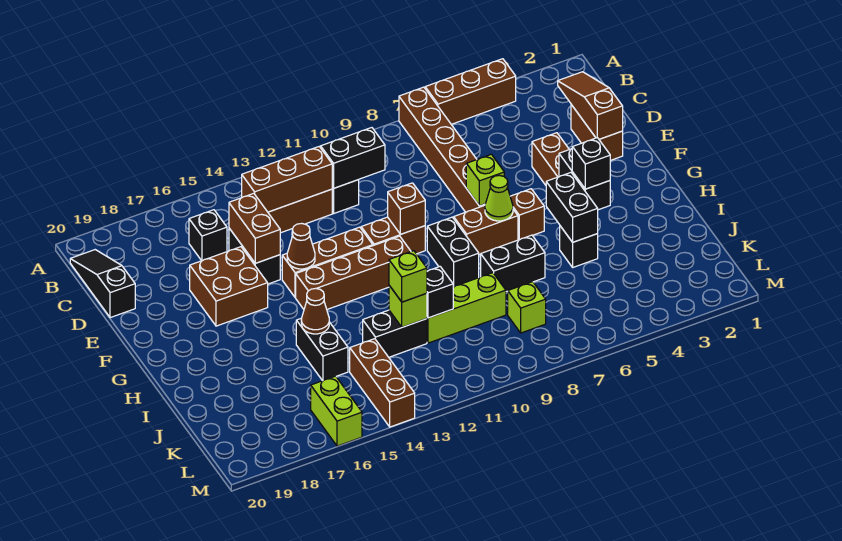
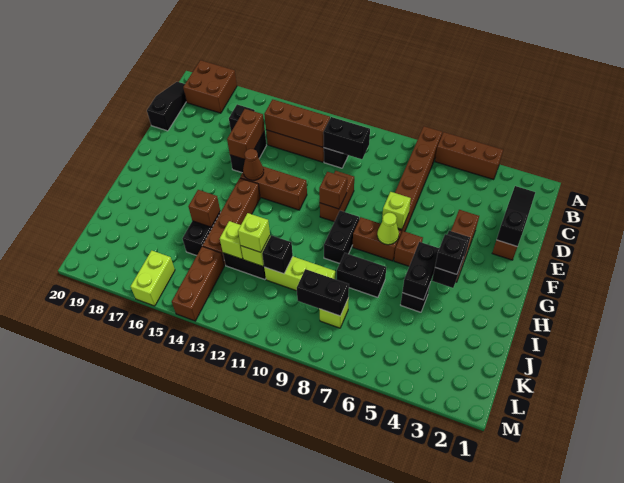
brown 1x3 slope [558,72,623,139] -> black 1x3 slope [497,186,535,247]
brown 2x2 brick [190,247,268,326] -> brown 2x2 brick moved to [183,60,237,113]
brown 1x2 brick [361,217,425,254] -> brown 1x2 brick turned to [320,171,354,222]
brown 1x4 brick [296,236,411,309] -> brown 1x4 brick turned to [203,178,260,265]
brown 1x1 cone [301,288,329,334] -> brown 1x1 brick [188,190,220,227]
none -> lime 1x1 brick [220,221,243,259]
none -> black 1x2 brick [297,269,349,316]

